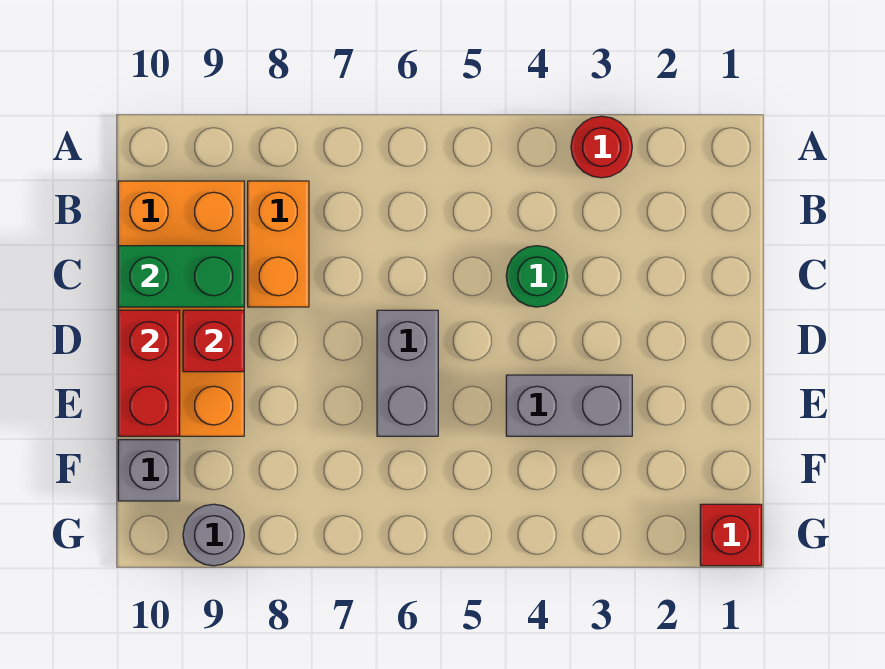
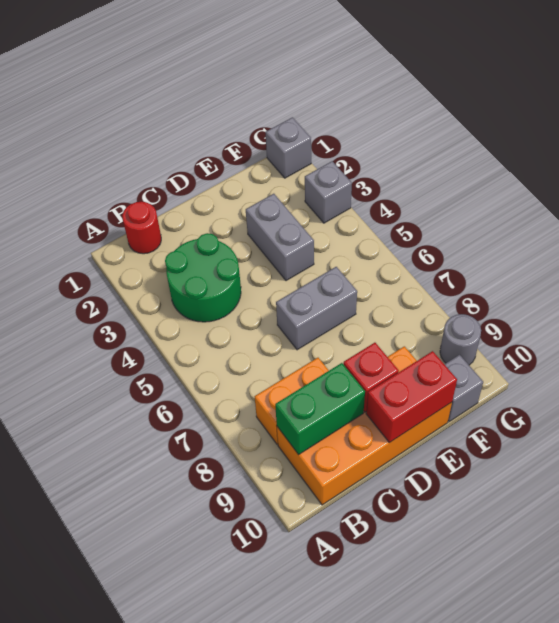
red 1x1 round brick [571,116,632,178] -> red 1x1 round brick moved to [122,202,161,254]
green 1x1 round brick [506,246,568,307] -> green 2x2 round brick [165,233,241,322]
green 1x2 brick [118,246,244,307] -> green 1x2 brick turned to [275,363,365,455]
red 1x1 brick [700,504,762,566] -> grey 1x1 brick [265,117,311,178]
none -> grey 1x1 brick [305,161,352,223]

